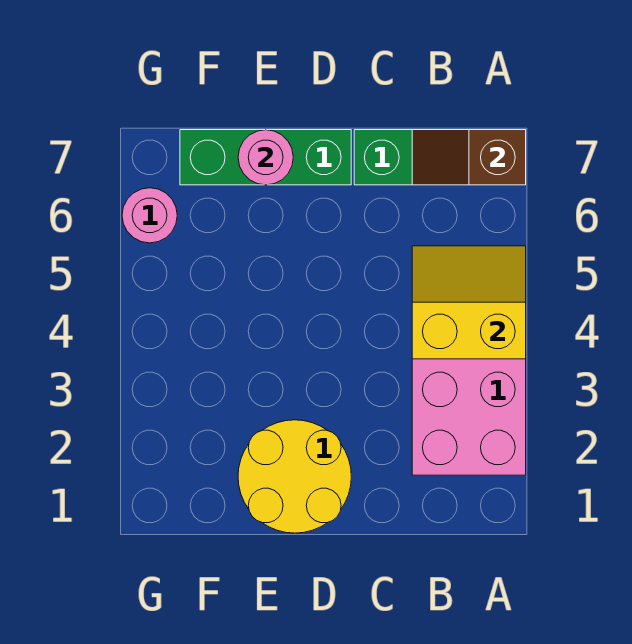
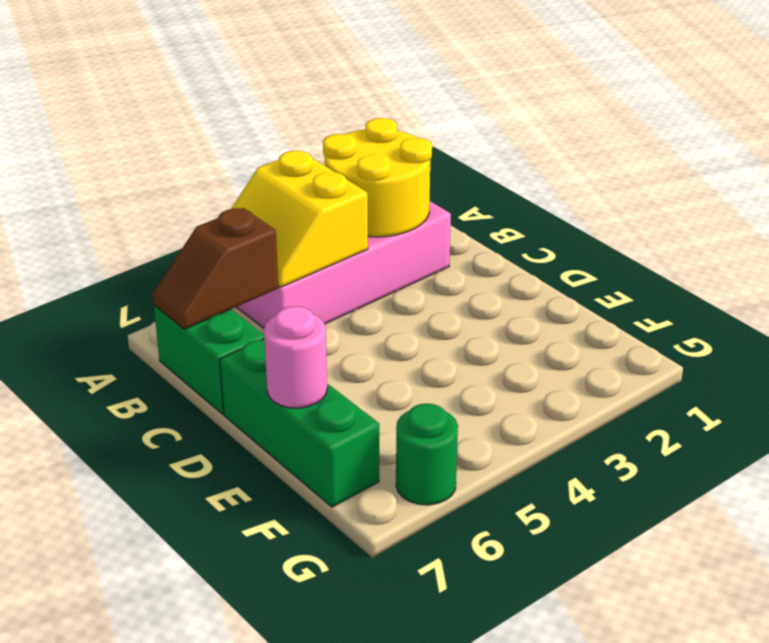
brown 1x2 slope [412,130,526,185] -> brown 1x2 slope turned to [153,208,278,329]
yellow 2x2 round brick [238,420,351,533] -> yellow 2x2 round brick moved to [323,118,432,237]
pink 1x1 round brick [122,188,177,243] -> green 1x1 round brick [396,404,458,505]

